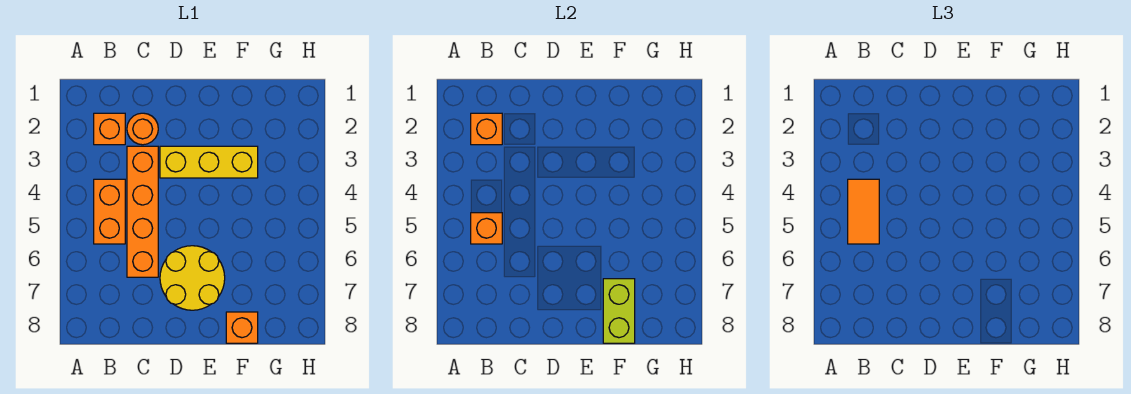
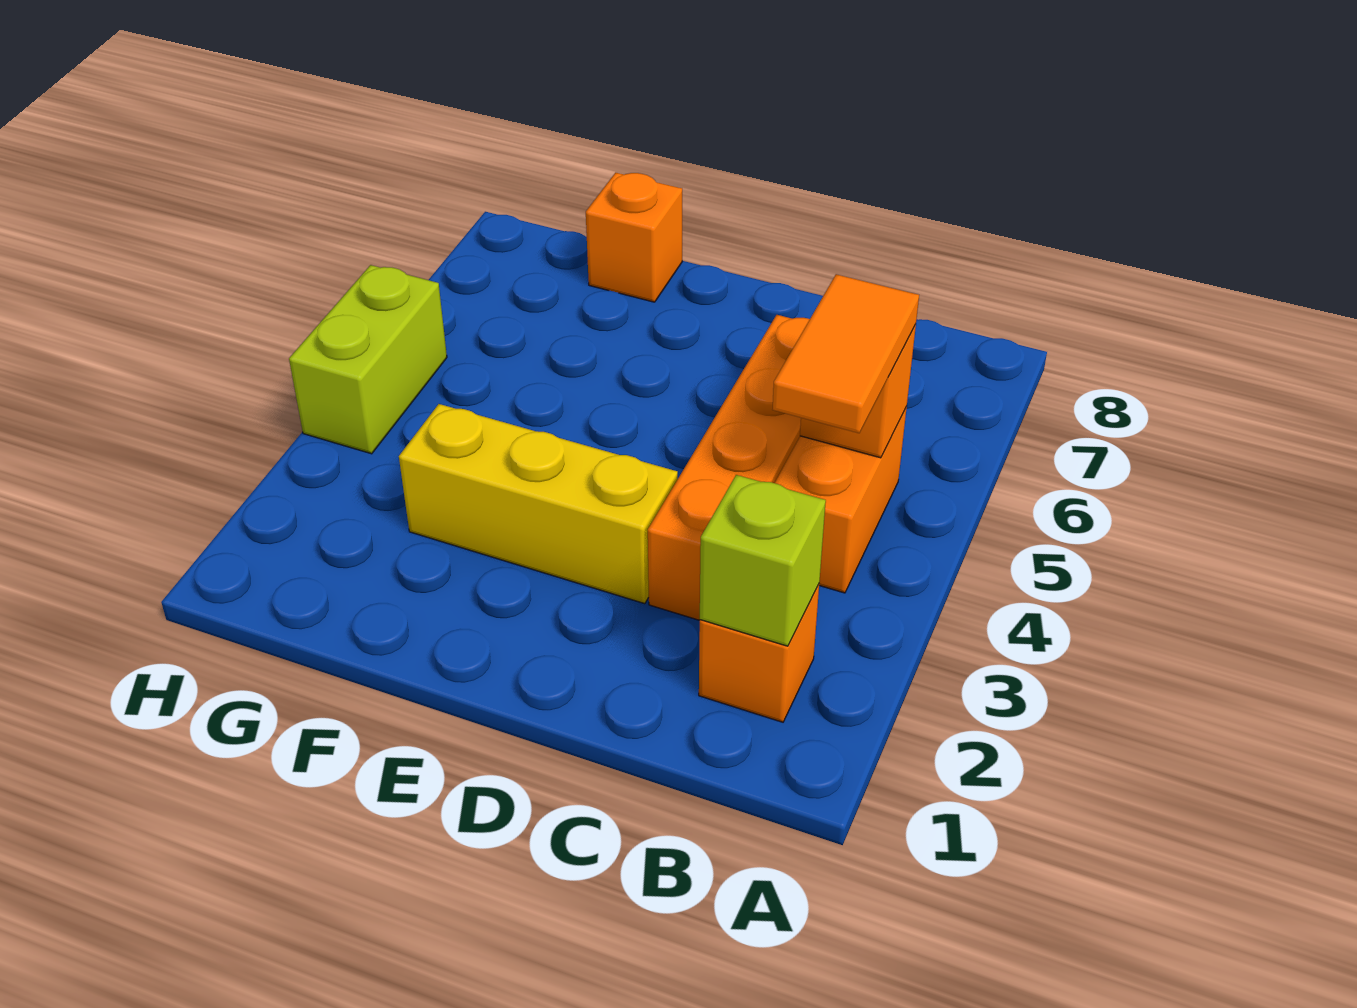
orange 1x1 brick [471,113,502,145] -> lime 1x1 brick [700,475,826,646]
orange 1x1 round brick [127,113,158,145] -> none
yellow 2x2 round brick [160,246,225,310] -> none
lime 1x2 brick [603,279,635,343] -> lime 1x2 brick moved to [289,265,447,454]

